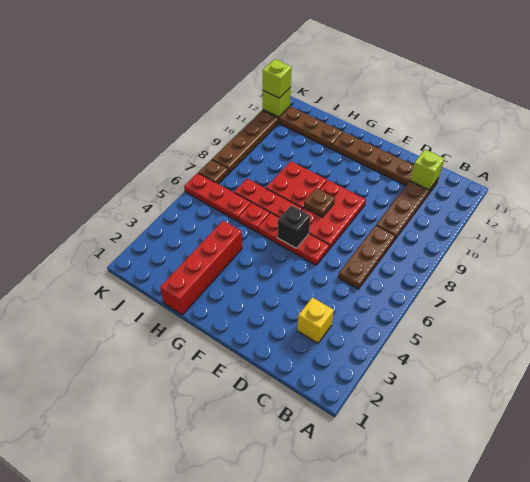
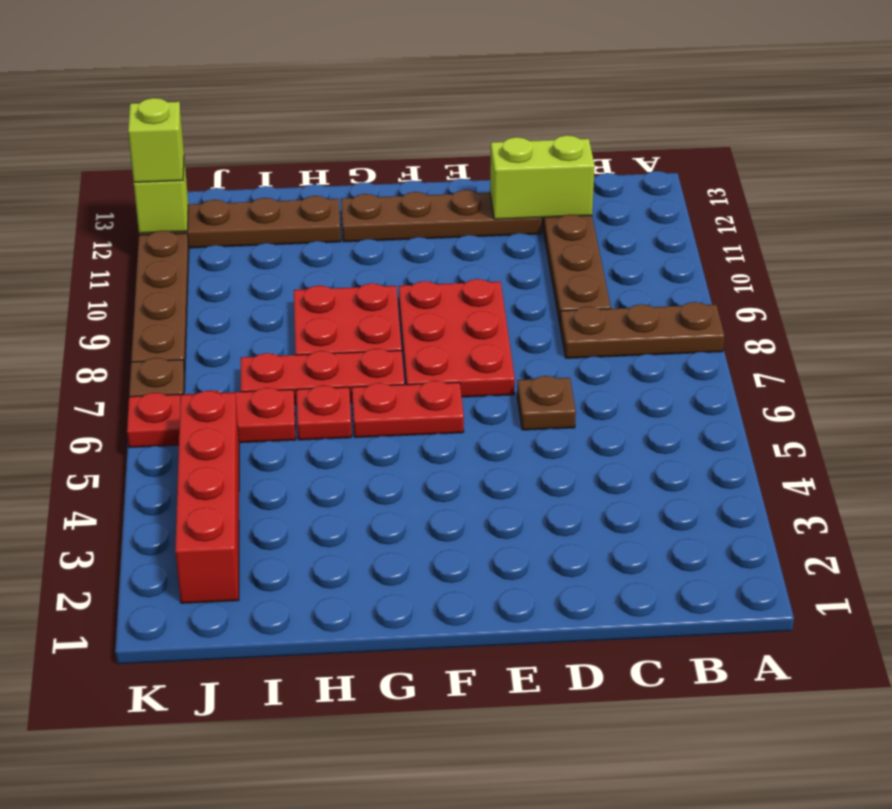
yellow 1x1 brick [297,298,334,343] -> none
brown 1x3 plate [338,225,395,289] -> brown 1x3 plate turned to [560,302,725,358]
lime 1x1 brick [410,150,444,190] -> lime 1x2 brick [490,135,595,219]
red 1x3 plate [258,213,329,265] -> red 1x2 plate [352,381,464,438]
black 1x1 brick [277,205,311,248] -> none
brown 1x1 plate [304,188,335,217] -> brown 1x1 plate moved to [517,376,576,430]
red 1x4 brick [160,221,242,315] -> red 1x4 brick moved to [175,391,239,603]

